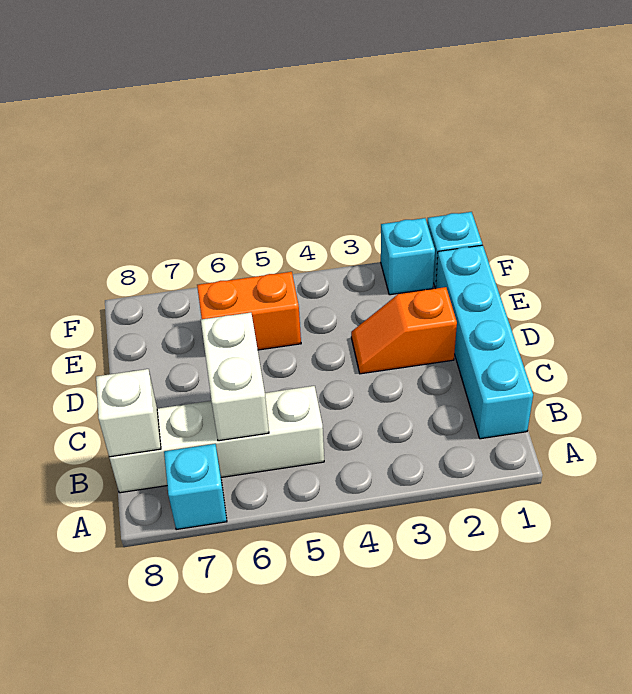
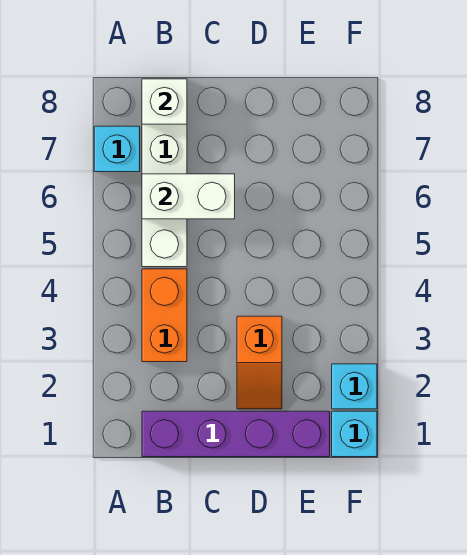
cyan 1x4 brick [436,245,533,439] -> purple 1x4 brick [142,411,330,457]
orange 1x2 slope [351,287,457,374] -> orange 1x2 slope turned to [237,316,282,409]
orange 1x2 brick [197,272,301,350] -> orange 1x2 brick moved to [142,269,187,362]

